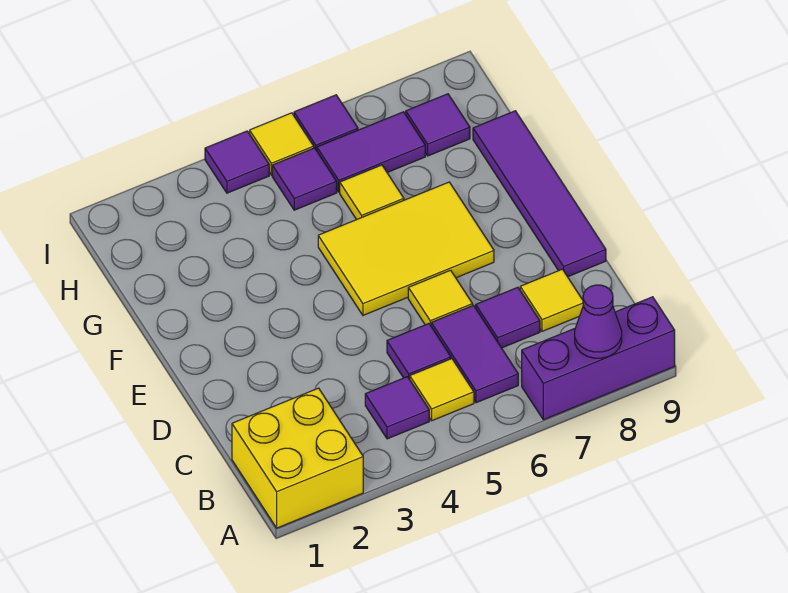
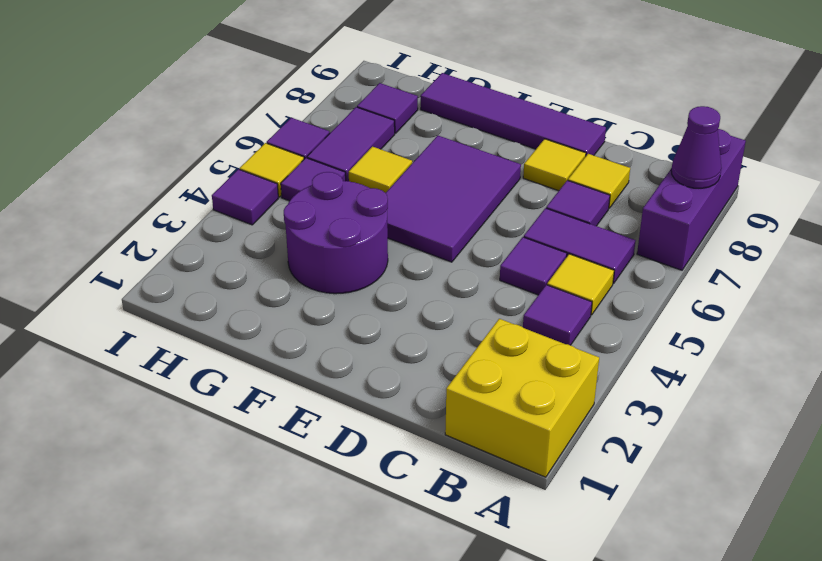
yellow 1x1 tile [408,270,473,325] -> yellow 1x1 tile moved to [523,139,586,191]
yellow 2x3 tile [318,182,494,315] -> purple 2x3 tile [386,136,521,262]
none -> purple 2x2 round brick [284,172,388,294]

